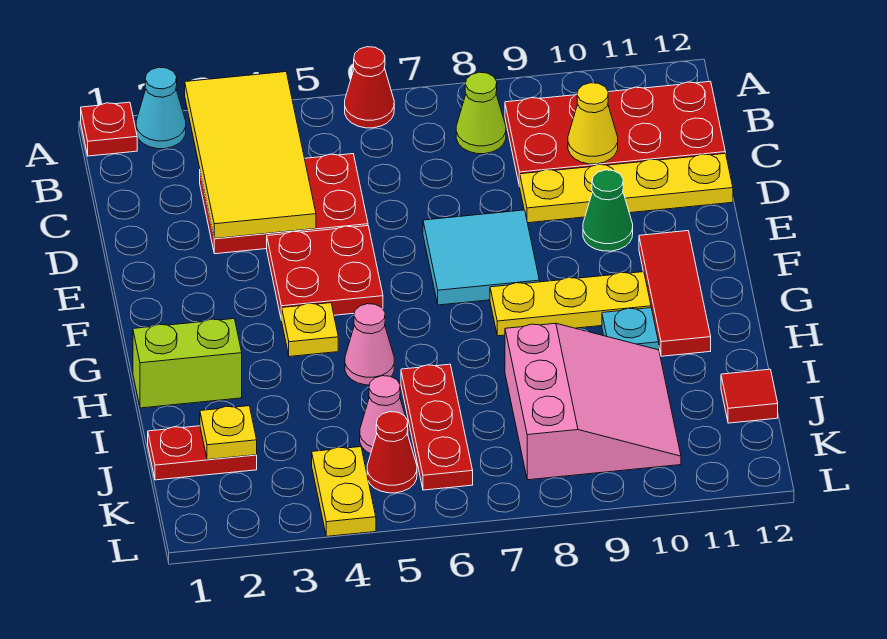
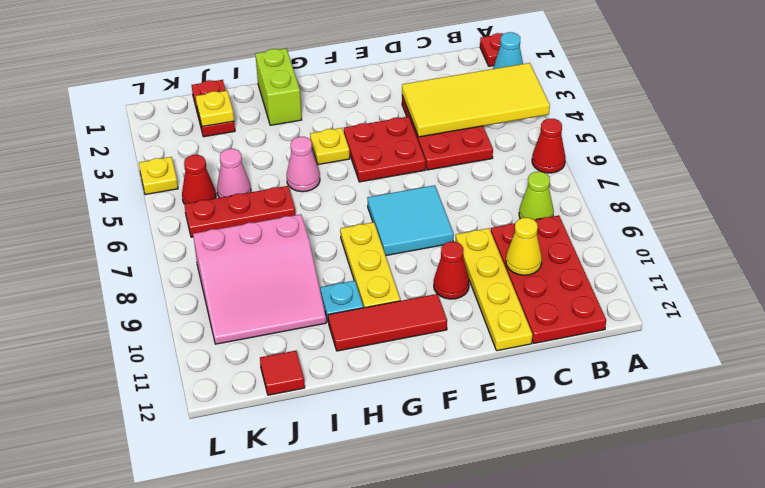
green 1x1 cone [583,170,633,251] -> red 1x1 cone [434,242,469,299]
yellow 1x2 plate [312,447,376,536] -> yellow 1x1 plate [139,157,178,195]

